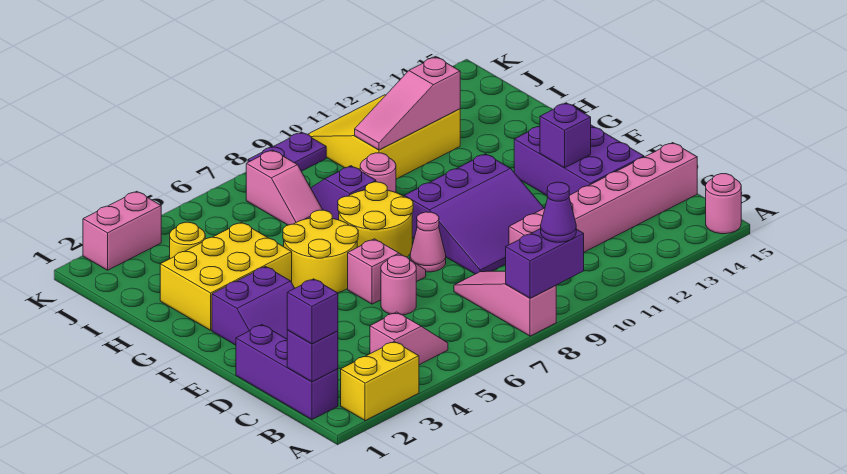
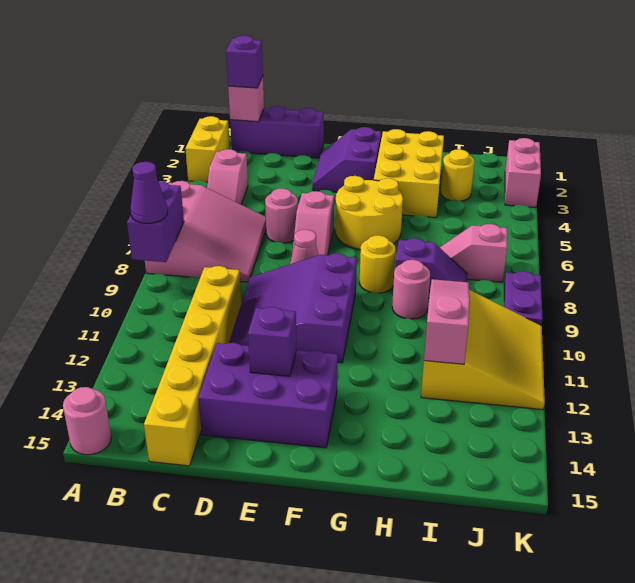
pink 1x3 slope [454,271,556,336] -> pink 3x3 slope [145,181,266,282]
purple 1x1 brick [287,330,338,382] -> pink 1x1 brick [228,76,264,122]
pink 1x6 brick [509,143,697,252] -> yellow 1x6 brick [144,266,241,466]
yellow 2x2 round brick [338,182,413,257] -> yellow 1x1 round brick [360,235,396,293]

